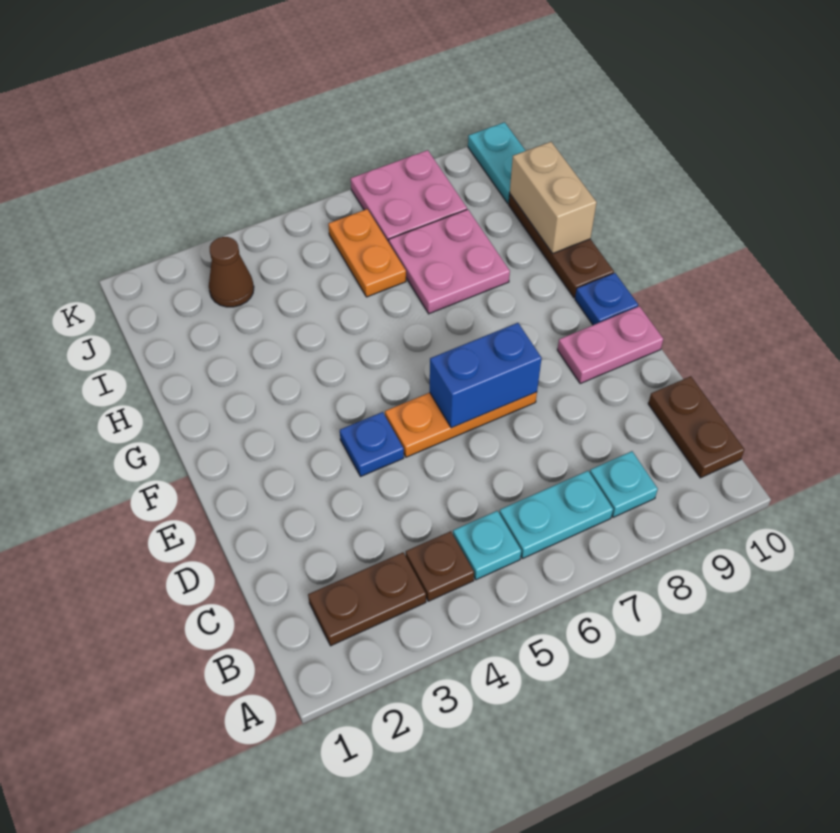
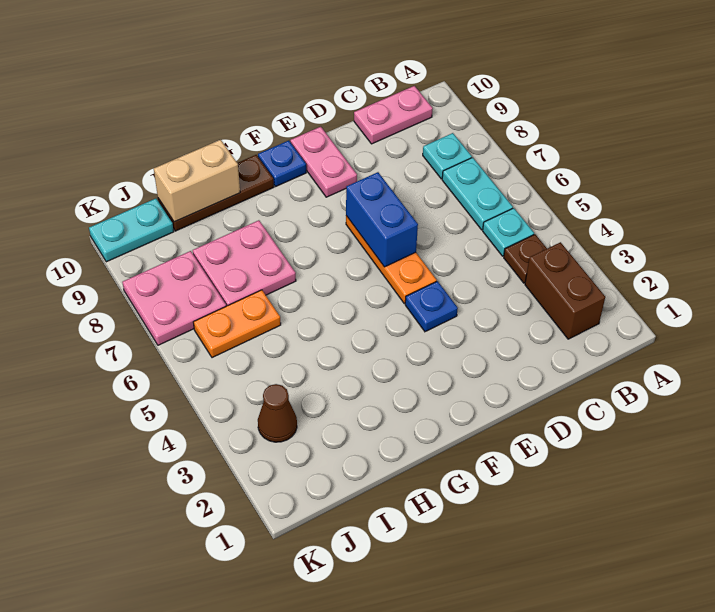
brown 1x2 plate [308,553,426,646] -> brown 1x2 brick [525,242,605,339]
brown 1x2 plate [648,376,744,478] -> pink 1x2 plate [354,86,433,144]

